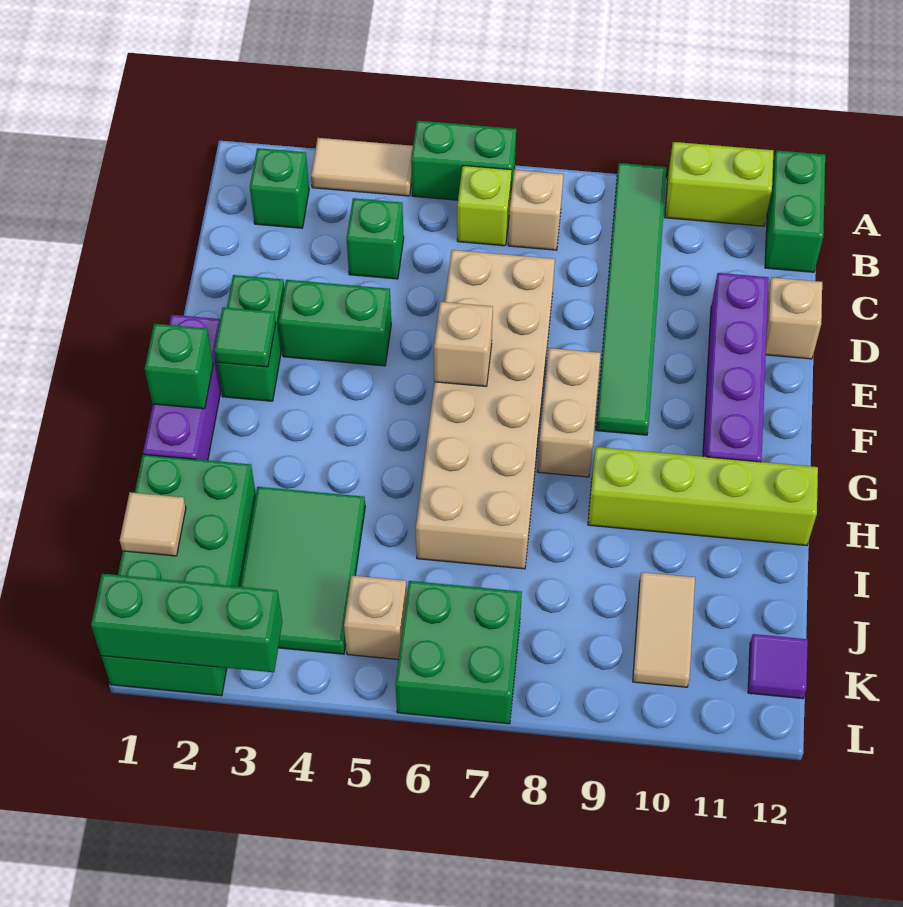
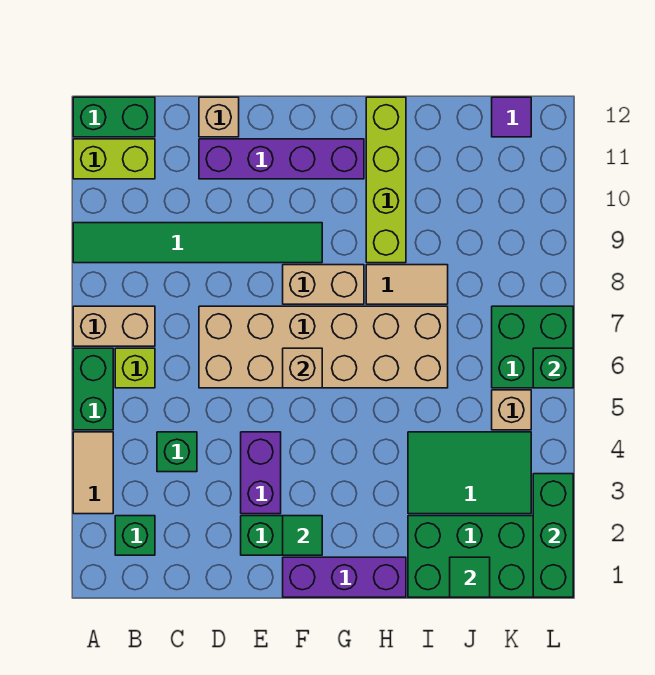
lime 1x2 brick [665,142,773,226] -> lime 1x2 brick turned to [73,139,155,179]
tan 1x1 brick [508,170,563,250] -> tan 1x2 brick [73,306,155,346]
green 1x2 brick [279,280,391,366] -> purple 1x2 brick [241,432,281,514]
green 1x1 brick [145,324,213,409] -> green 1x1 brick moved to [533,348,573,388]
tan 1x1 tile [120,492,186,556] -> green 1x1 tile [450,557,490,597]
tan 1x2 tile [633,572,695,687] -> tan 1x2 tile moved to [366,265,448,304]

